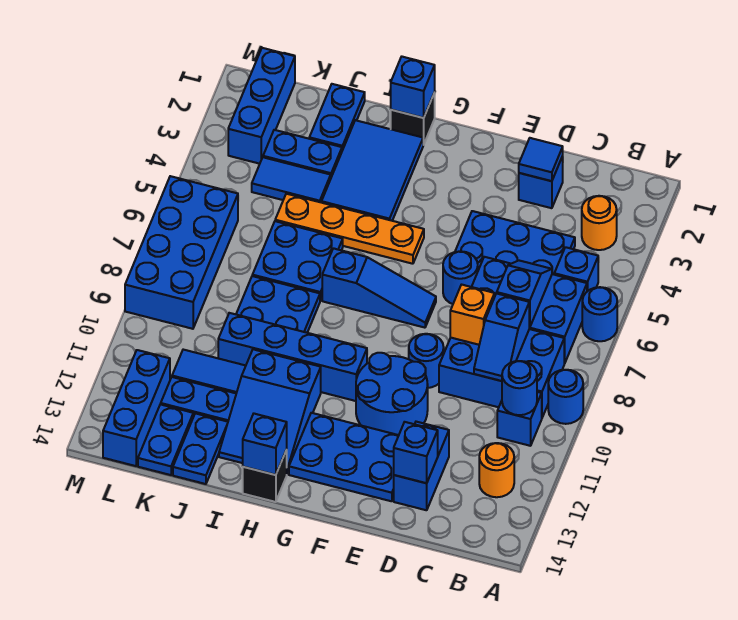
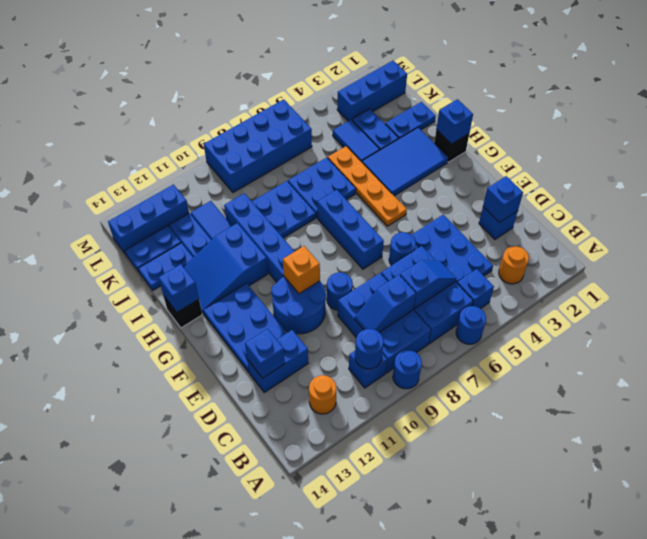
blue 1x1 tile [519,138,563,181] -> blue 1x1 brick [483,176,523,223]
orange 1x1 brick [450,285,495,345] -> orange 1x1 brick moved to [283,246,320,294]
blue 1x3 slope [322,248,436,328] -> blue 1x3 brick [317,190,384,269]

